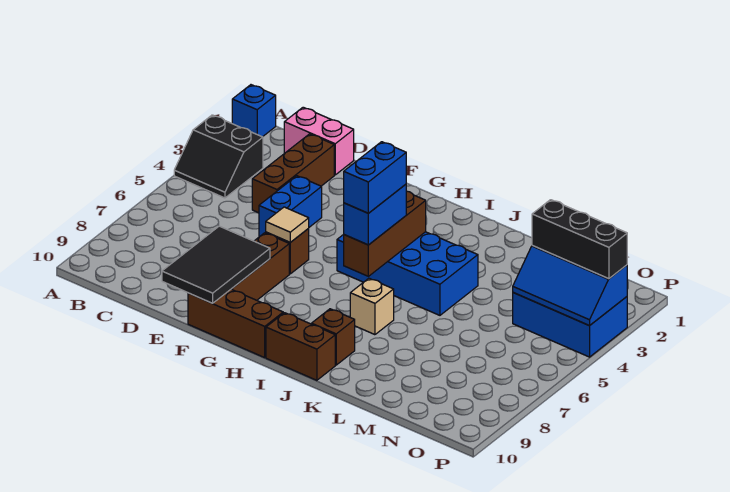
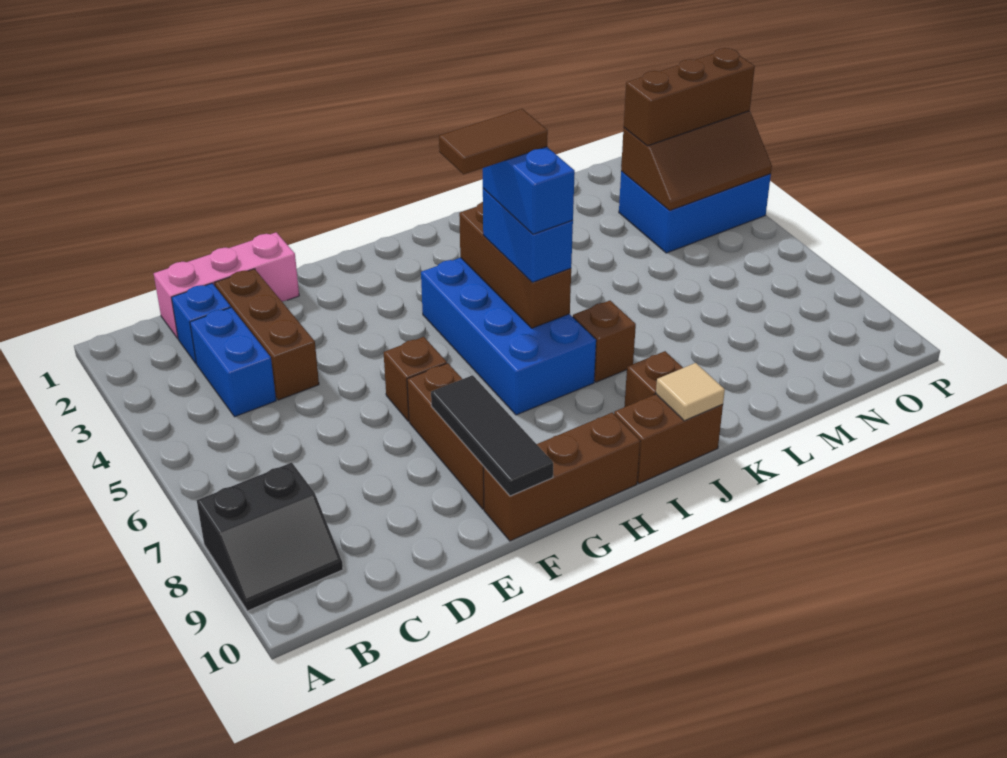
blue 1x1 brick [232,85,276,137] -> blue 1x1 brick moved to [171,283,231,364]
black 2x2 slope [174,115,263,198] -> black 2x2 slope moved to [197,463,343,611]
pink 1x2 brick [284,107,354,175] -> pink 1x3 brick [154,232,299,339]
blue 1x2 brick [259,176,322,237] -> blue 1x2 brick moved to [190,307,276,417]
black 2x3 tile [162,226,270,303] -> black 1x3 tile [431,375,553,496]
tan 1x1 tile [266,207,309,242] -> tan 1x1 tile moved to [656,363,725,421]
blue 2x4 brick [337,232,478,315] -> blue 2x4 brick turned to [421,258,596,415]
none -> brown 1x2 tile [439,109,548,174]
tan 1x1 brick [350,278,394,335] -> brown 1x1 brick [573,301,636,382]
blue 2x3 slope [513,245,627,326] -> brown 2x3 slope [621,111,772,211]
black 1x3 brick [532,200,627,279] -> brown 1x3 brick [624,48,755,146]

